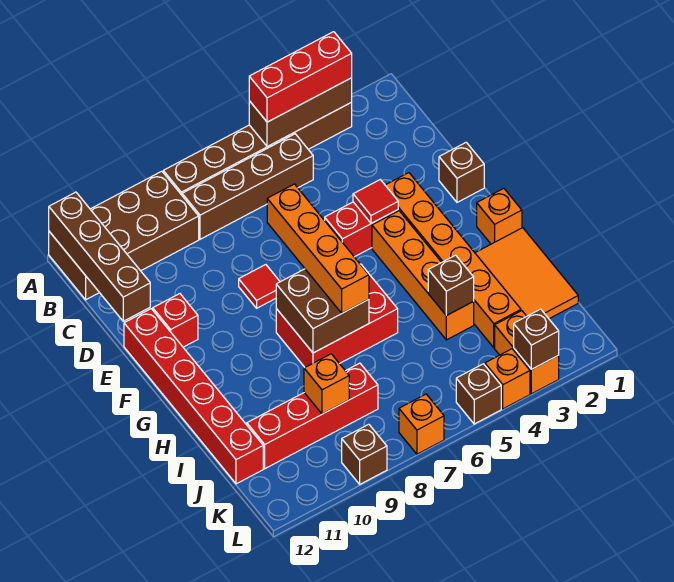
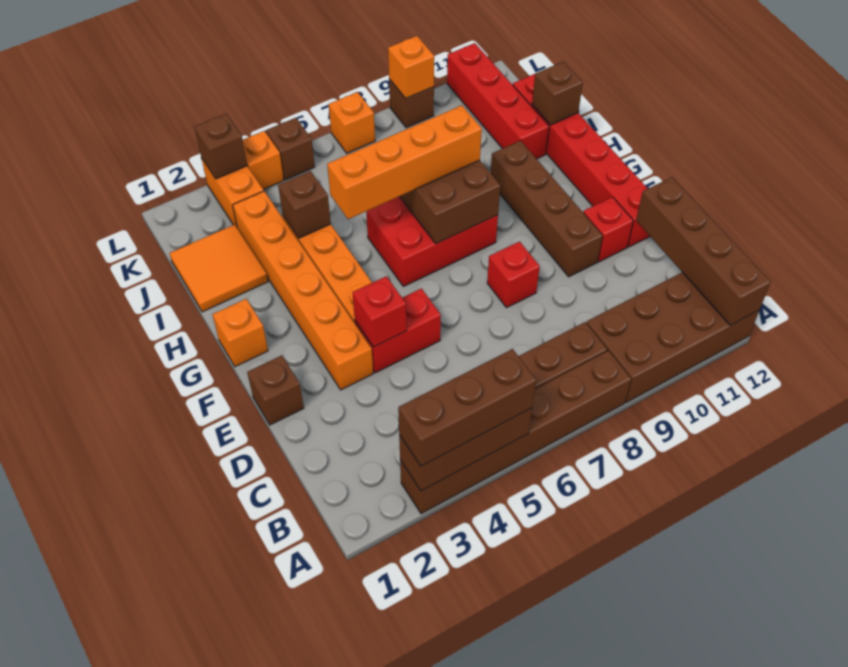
red 1x3 brick [249,32,352,122] -> brown 1x3 brick [398,349,536,466]
red 1x1 tile [353,180,398,223] -> red 1x1 brick [353,276,407,347]
orange 1x4 brick [267,184,369,313] -> orange 1x4 brick turned to [327,105,482,219]
red 1x1 tile [239,265,280,308] -> red 1x1 brick [487,242,540,308]
none -> brown 1x4 brick [491,141,603,277]
orange 2x3 tile [475,228,578,319] -> orange 2x2 tile [170,224,268,312]
none -> brown 1x1 brick [532,61,583,125]
red 1x4 brick [247,363,378,469] -> red 1x4 brick turned to [447,43,549,159]
orange 1x1 brick [304,354,349,414] -> orange 1x1 brick moved to [388,36,434,98]

